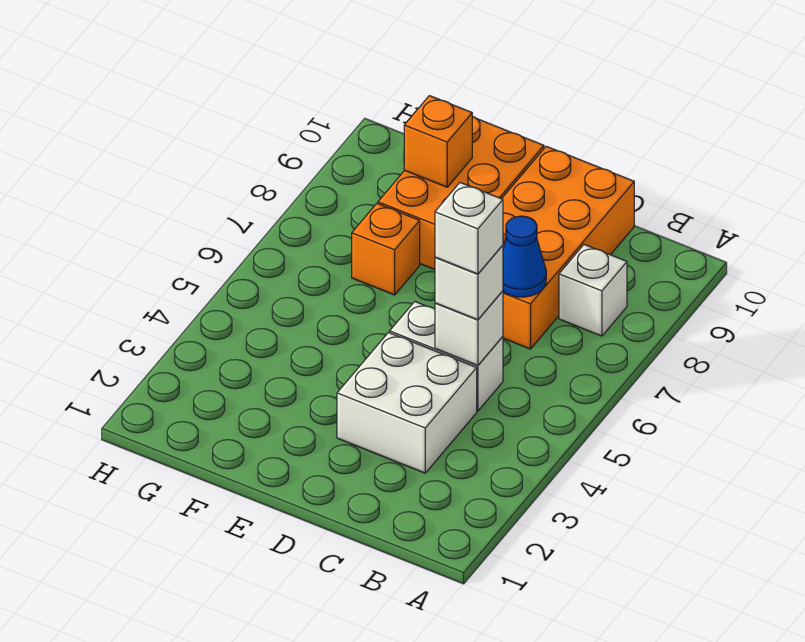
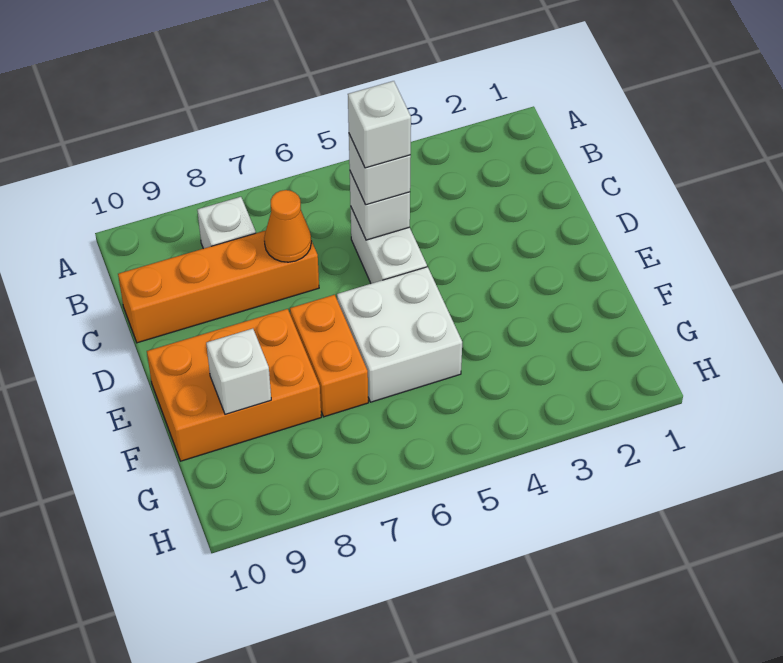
white 2x2 brick [337,333,477,473] -> white 2x2 brick moved to [337,267,462,402]
orange 2x4 brick [502,146,634,349] -> orange 1x4 brick [118,230,319,343]
blue 1x1 cone [503,216,546,297] -> orange 1x1 cone [264,190,311,262]
orange 1x1 brick [352,204,420,295] -> orange 1x2 brick [290,295,368,417]
orange 1x1 brick [404,96,472,187] -> white 1x1 brick [206,329,271,415]

